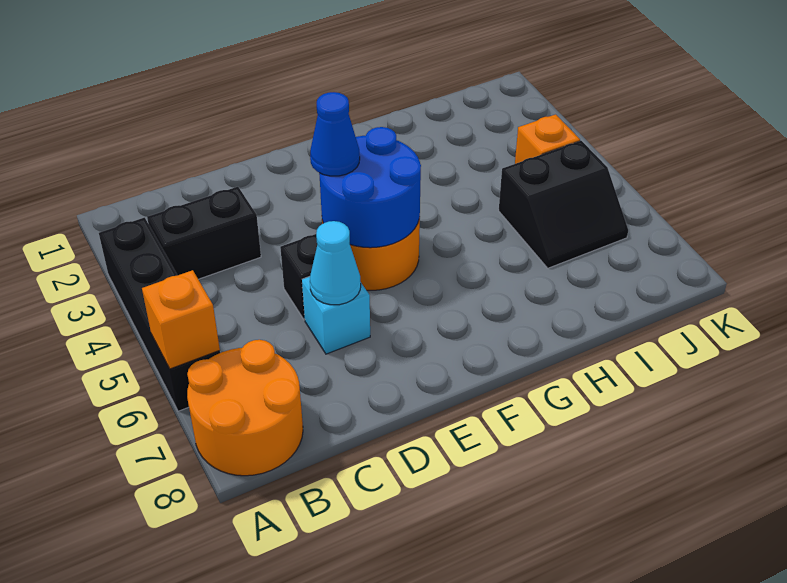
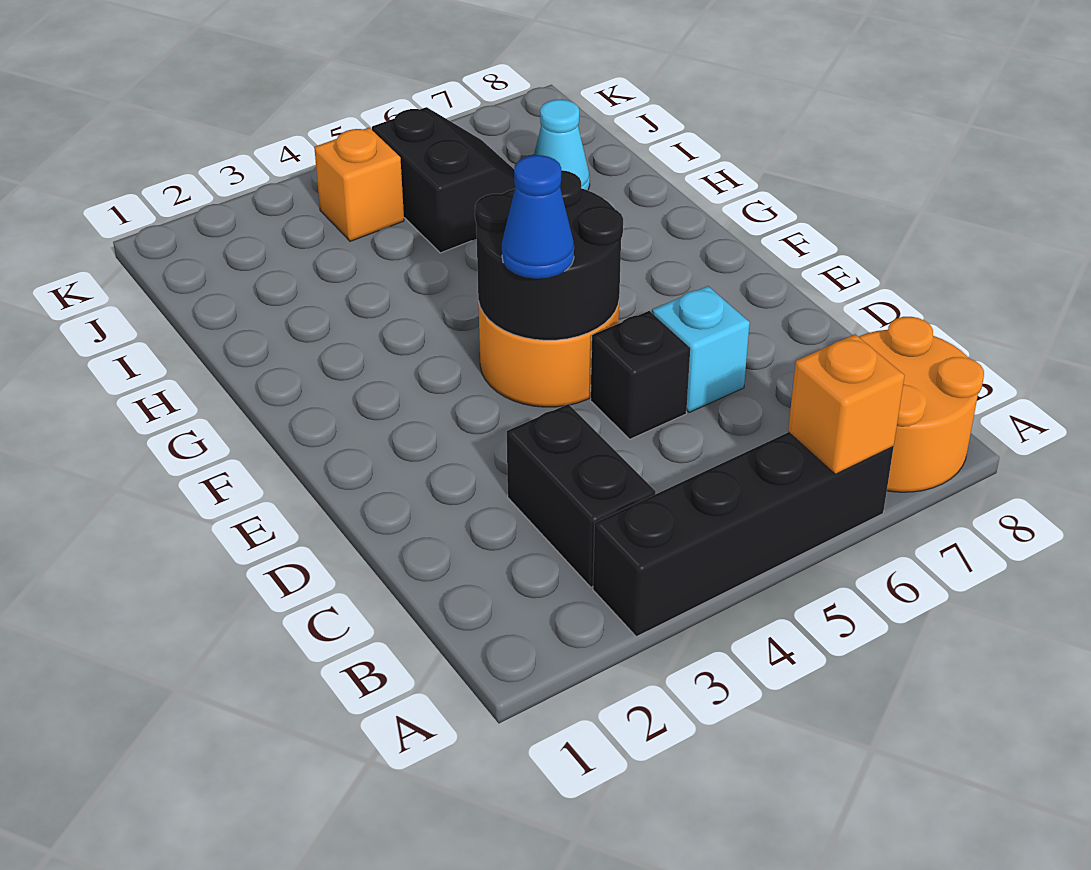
cyan 1x1 cone [310,221,361,305] -> cyan 1x1 cone moved to [534,100,590,190]
blue 2x2 round brick [319,127,421,248] -> black 2x2 round brick [475,170,623,340]

